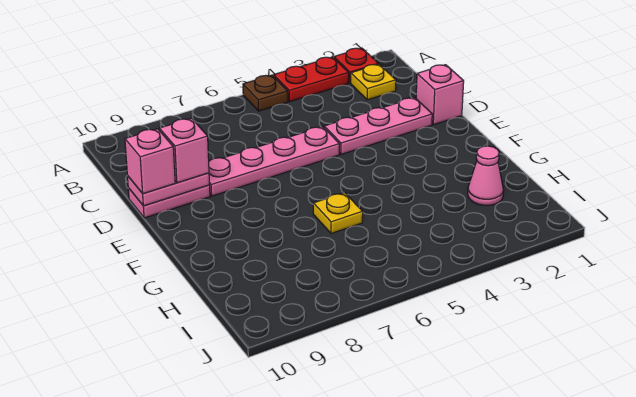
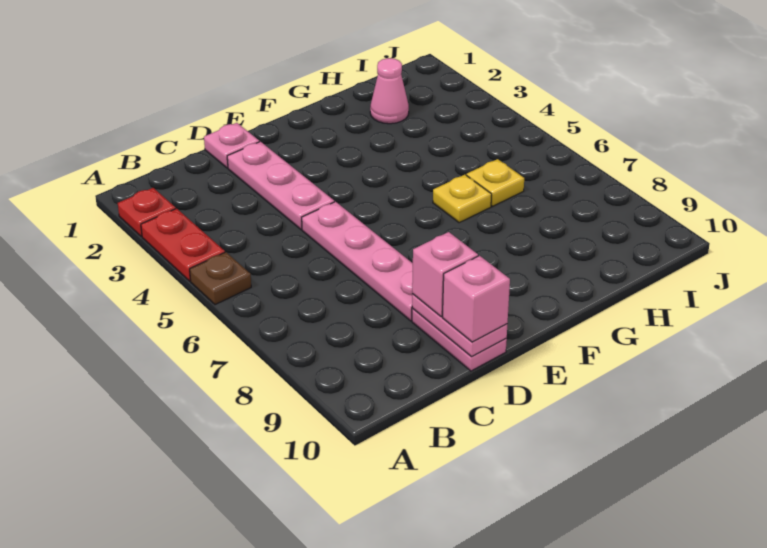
yellow 1x1 plate [351,64,396,100] -> yellow 1x1 plate moved to [466,159,524,206]
pink 1x1 brick [416,65,464,125] -> pink 1x1 plate [204,123,259,168]

